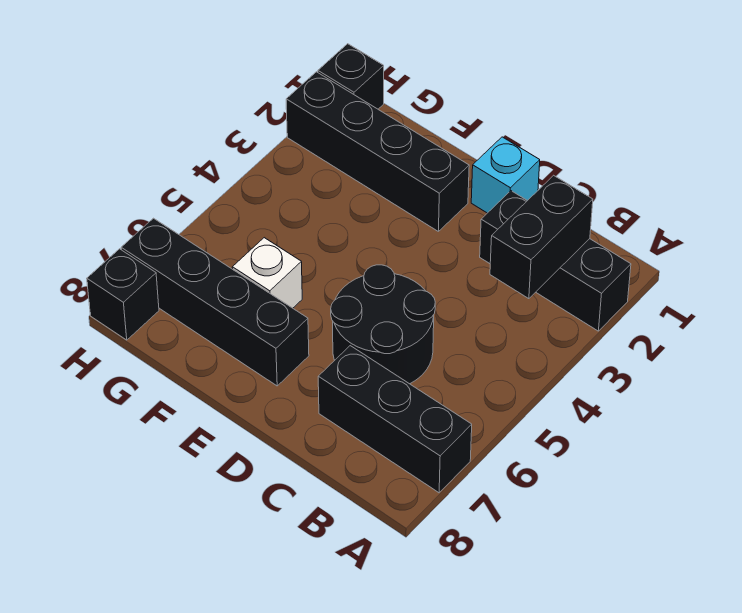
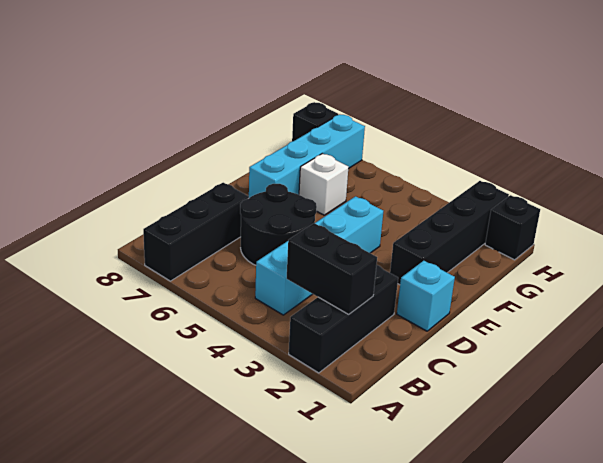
none -> cyan 1x4 brick [255,196,383,315]
black 1x4 brick [121,218,309,386] -> cyan 1x4 brick [249,114,365,198]

